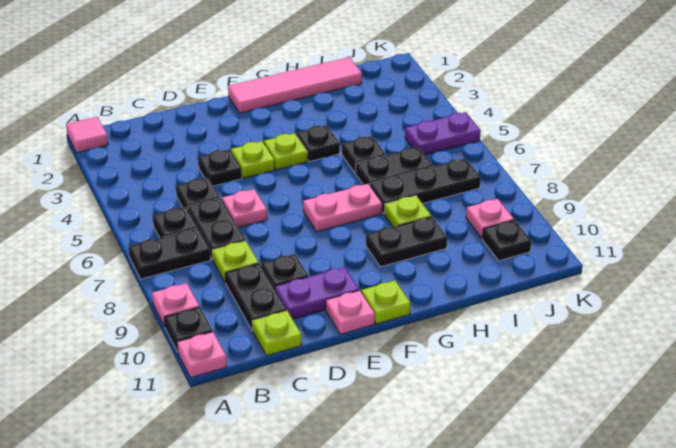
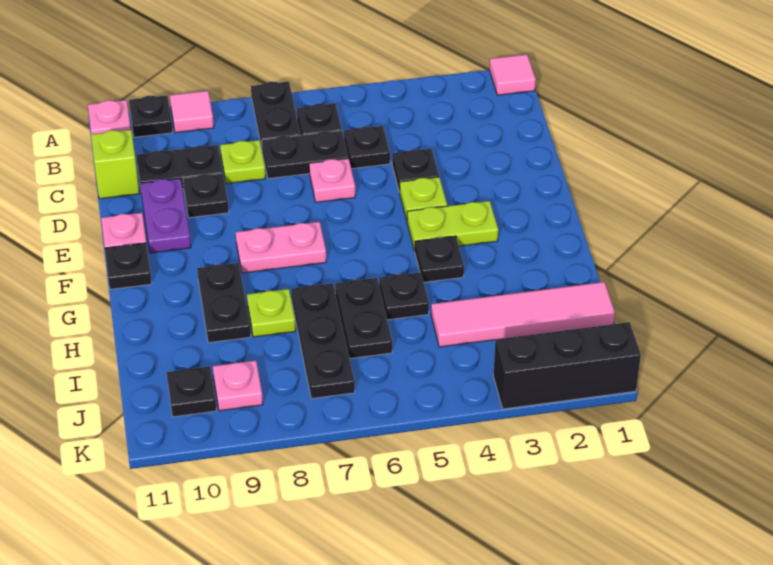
pink 1x1 plate [152,283,199,326] -> pink 1x1 tile [170,91,214,133]
lime 1x1 plate [252,311,302,356] -> lime 1x1 brick [91,130,139,199]
pink 1x4 tile [228,57,362,113] -> pink 1x4 tile turned to [431,282,615,347]
lime 1x1 plate [264,133,307,170] -> lime 1x2 plate [407,201,498,251]
pink 1x2 plate [303,184,382,232] -> pink 1x2 plate turned to [236,222,326,273]
lime 1x1 plate [362,281,411,324] -> black 1x1 plate [105,243,152,289]
purple 1x2 plate [405,112,481,155] -> none
none -> black 1x3 brick [493,322,641,409]

